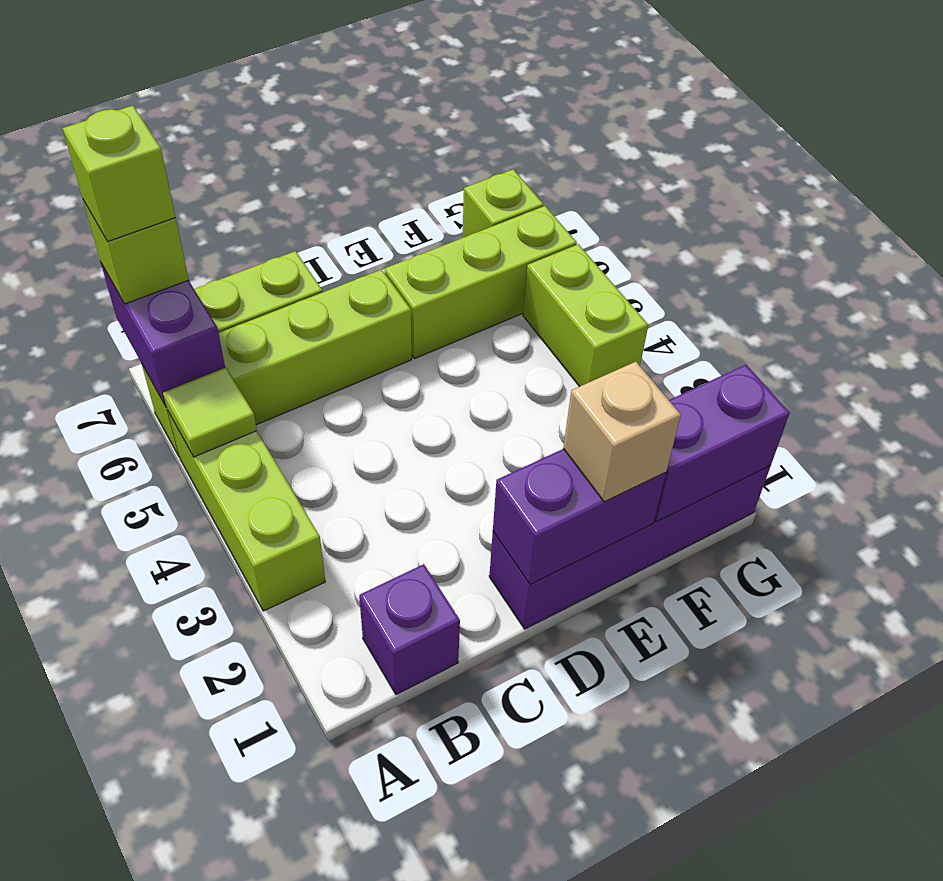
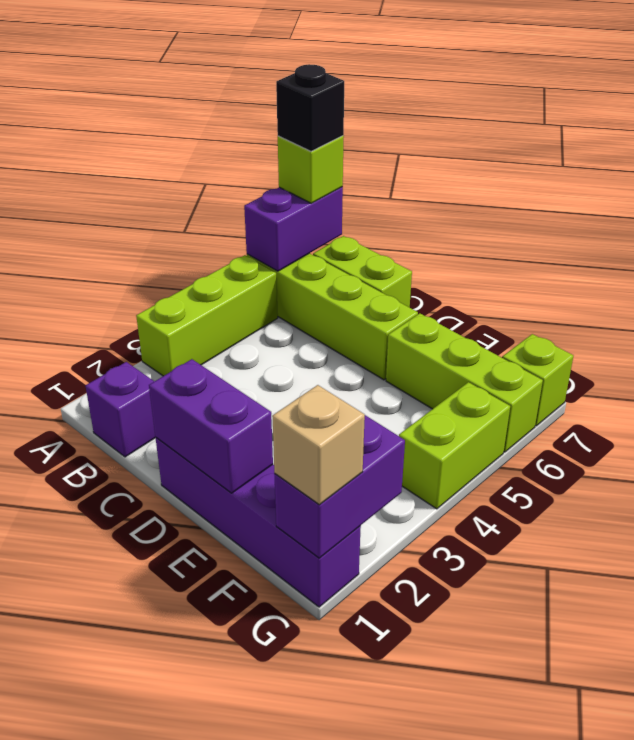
lime 1x1 tile [163,368,257,457] -> none
lime 1x1 brick [63,106,176,242] -> black 1x1 brick [276,64,344,151]
tan 1x1 brick [563,362,681,502] -> tan 1x1 brick moved to [272,385,365,505]
purple 1x2 brick [654,365,790,522] -> purple 1x2 brick turned to [274,415,405,558]

